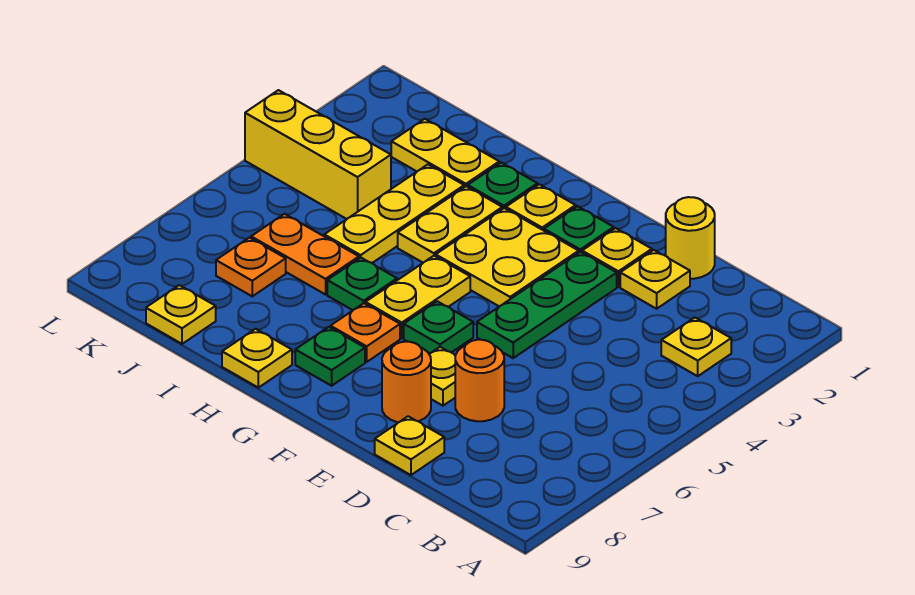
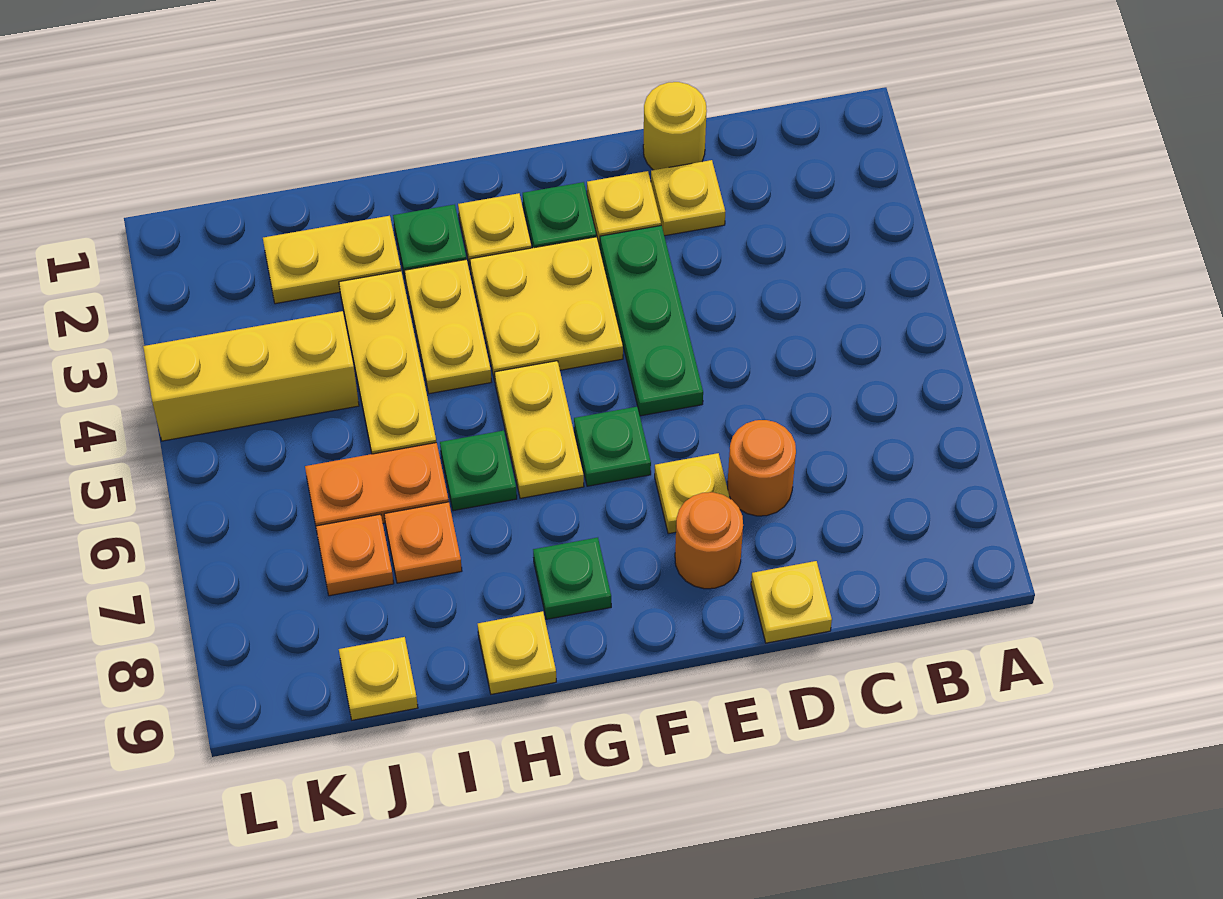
yellow 1x1 plate [661,318,731,376] -> none
orange 1x1 plate [330,303,400,362] -> orange 1x1 plate moved to [384,502,462,583]

